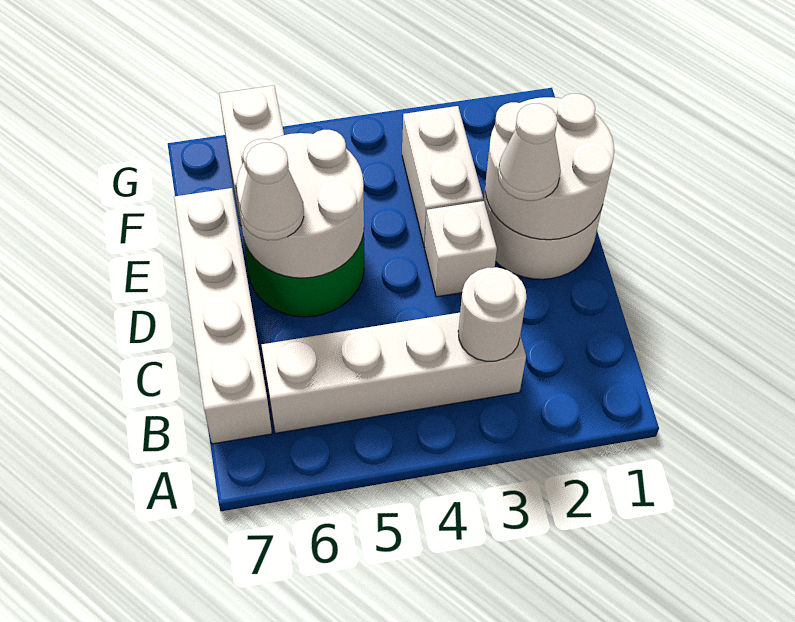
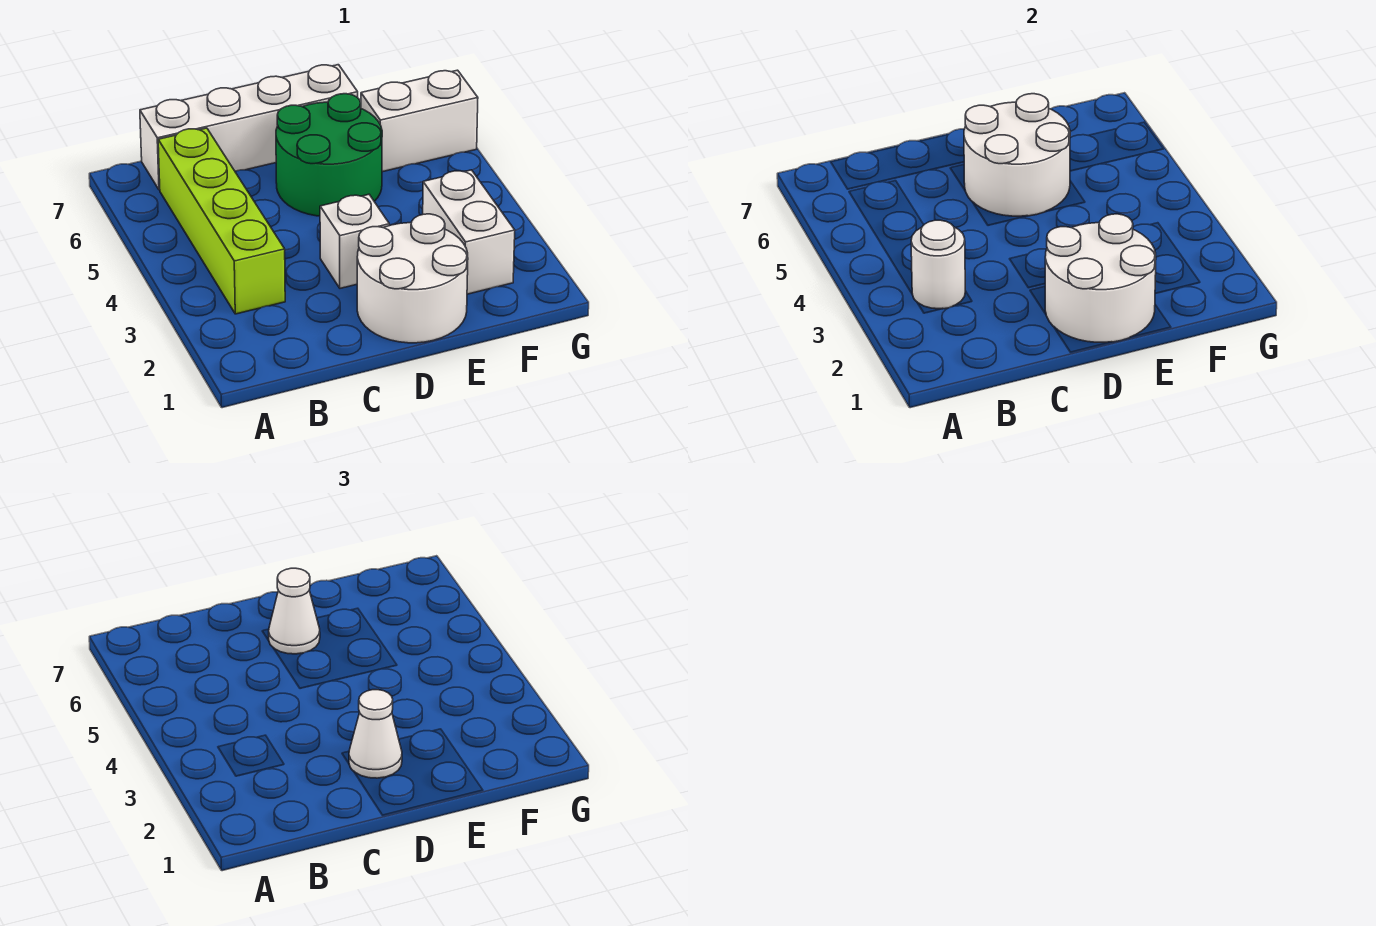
white 1x4 brick [262,313,526,433] -> lime 1x4 brick [158,128,285,314]
white 1x2 brick [402,106,483,247] -> white 1x2 brick turned to [423,170,515,294]

